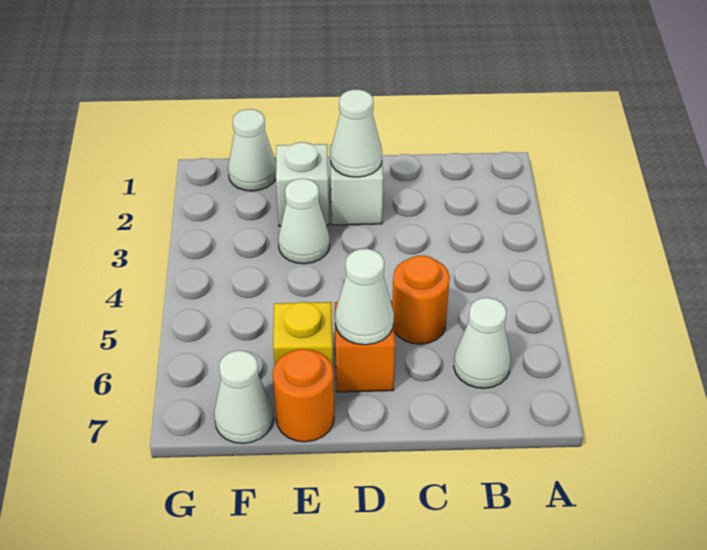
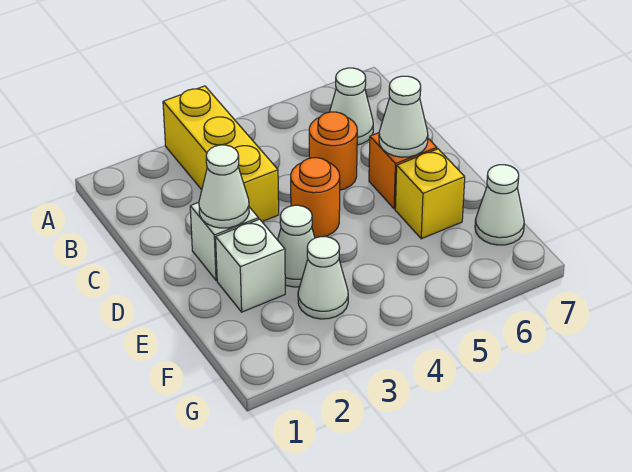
none -> yellow 1x3 brick [163,86,279,221]
orange 1x1 round brick [273,349,334,442] -> orange 1x1 round brick moved to [291,158,340,238]
white 1x1 cone [228,109,276,191] -> white 1x1 cone moved to [298,237,348,319]

